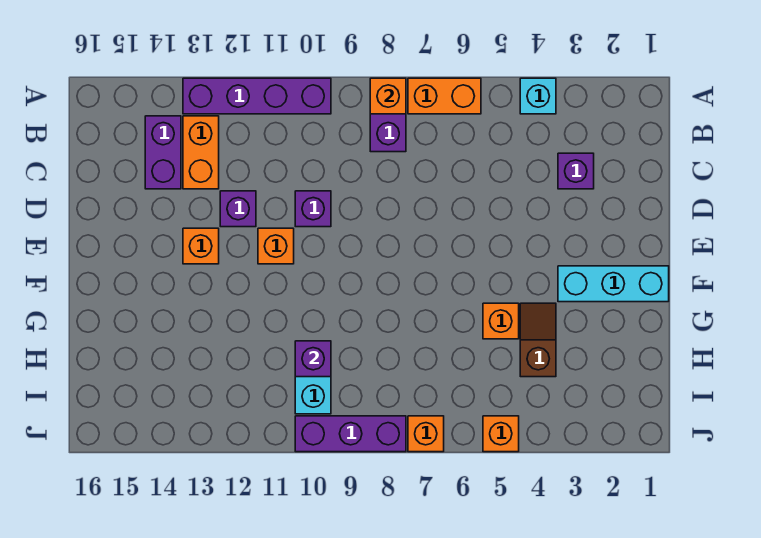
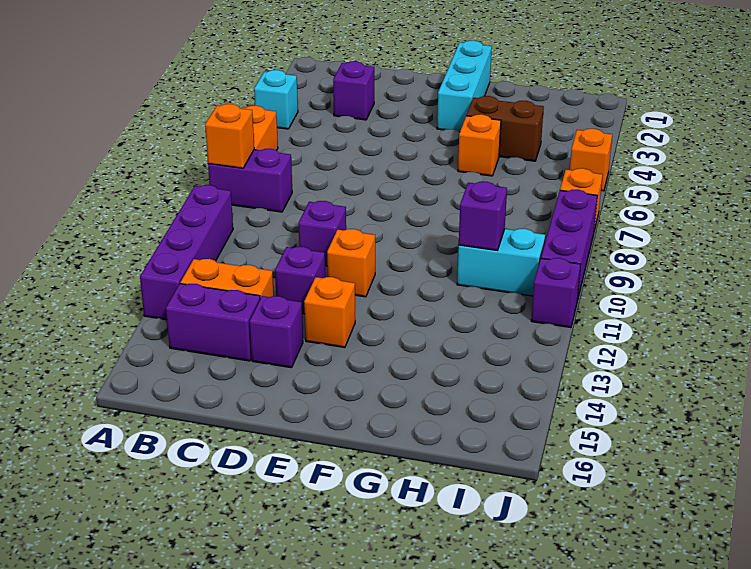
none -> purple 1x1 brick [250,296,303,368]
brown 1x2 slope [520,303,556,377] -> brown 1x2 brick [467,96,544,161]
none -> purple 1x1 brick [531,258,581,328]

